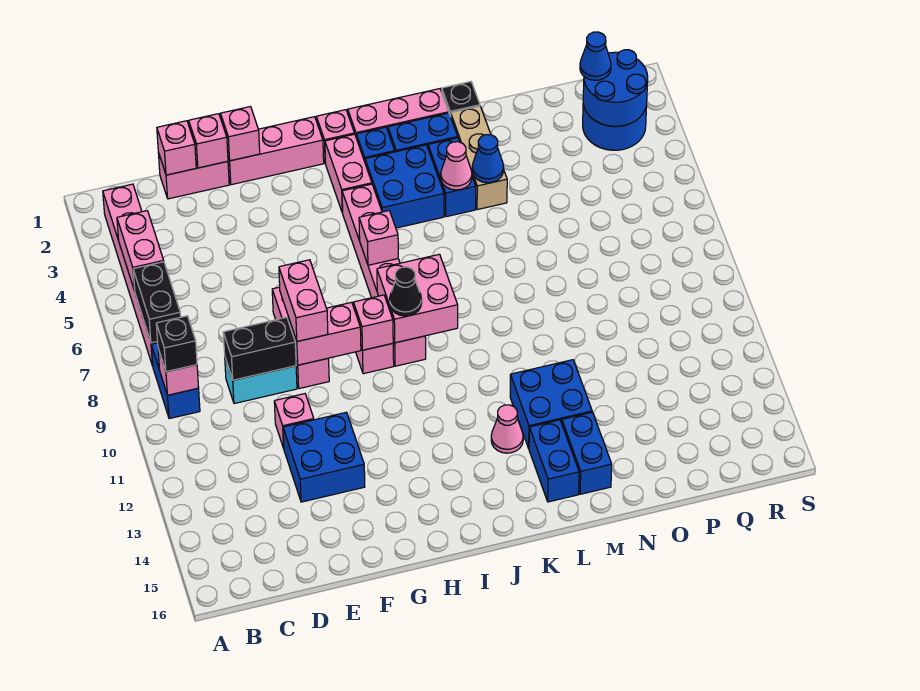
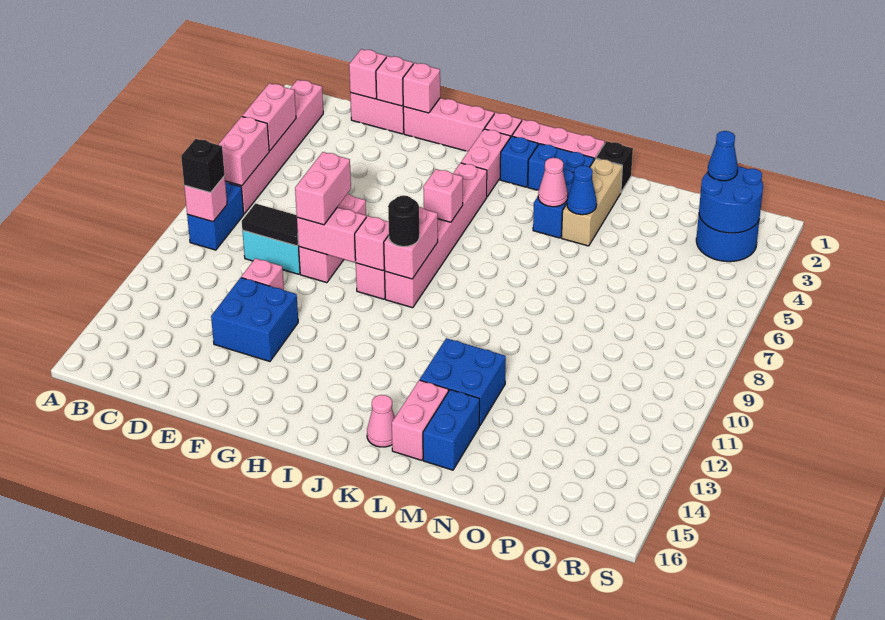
black 1x2 brick [133,262,181,343] -> pink 1x2 brick [218,116,269,186]
black 1x2 brick [223,317,296,380] -> black 1x2 tile [242,204,298,246]
pink 2x2 brick [377,254,458,343] -> pink 1x2 brick [384,207,438,279]
black 1x1 cone [390,267,422,316] -> black 1x1 round brick [388,196,419,247]
blue 2x2 brick [365,145,444,228] -> none
pink 1x1 cone [491,405,523,453] -> pink 1x1 cone moved to [367,395,395,447]
blue 1x2 brick [529,420,579,502] -> pink 1x2 brick [392,380,448,460]

